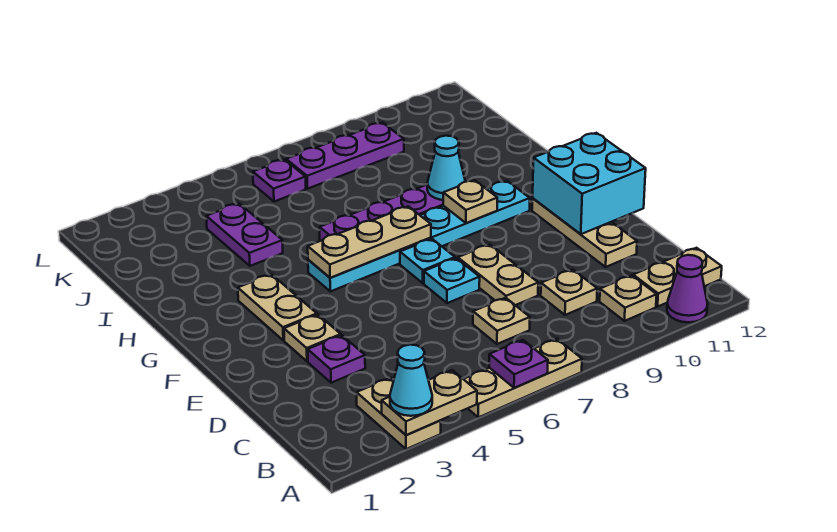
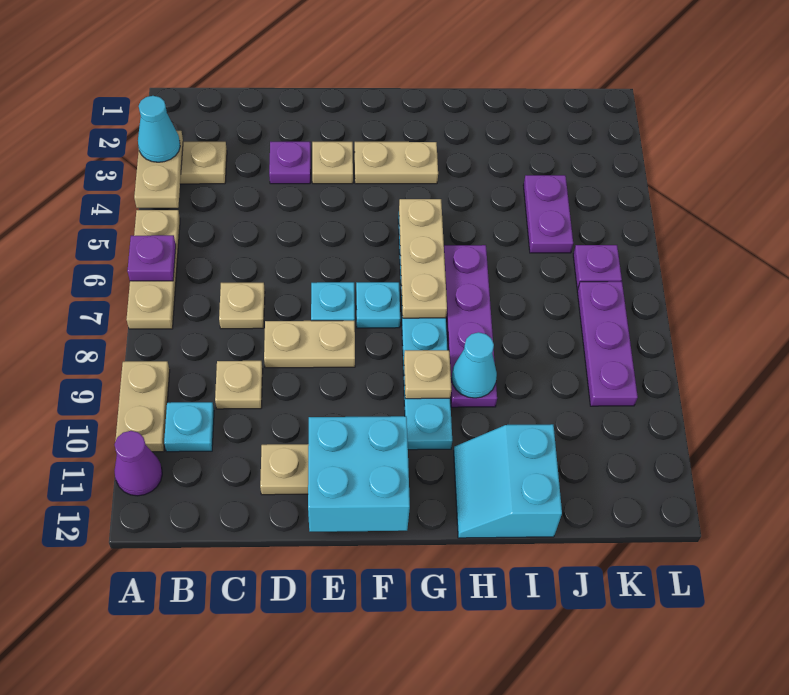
tan 1x1 plate [600,275,657,321] -> cyan 1x1 plate [164,402,214,452]
tan 1x2 plate [633,248,722,307] -> tan 1x2 plate moved to [115,361,170,452]
none -> cyan 2x2 slope [454,424,562,538]
purple 1x2 plate [206,203,283,266] -> purple 1x2 plate turned to [523,175,573,253]

